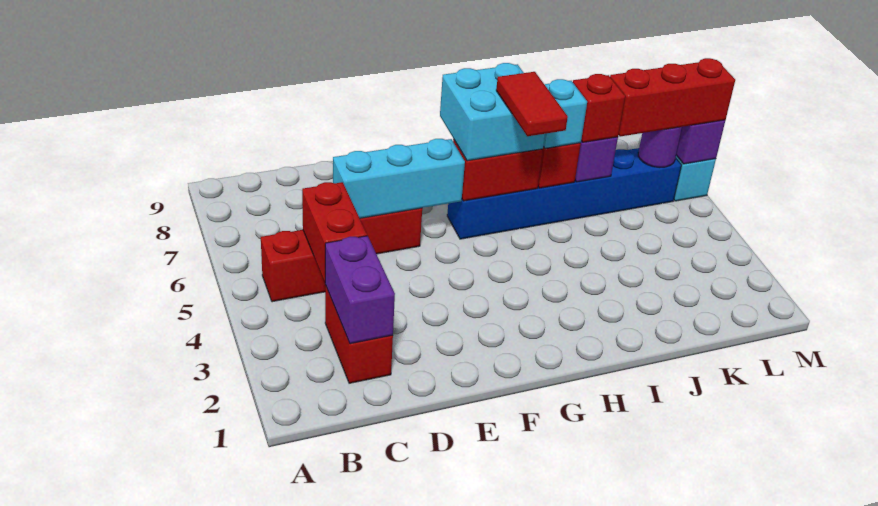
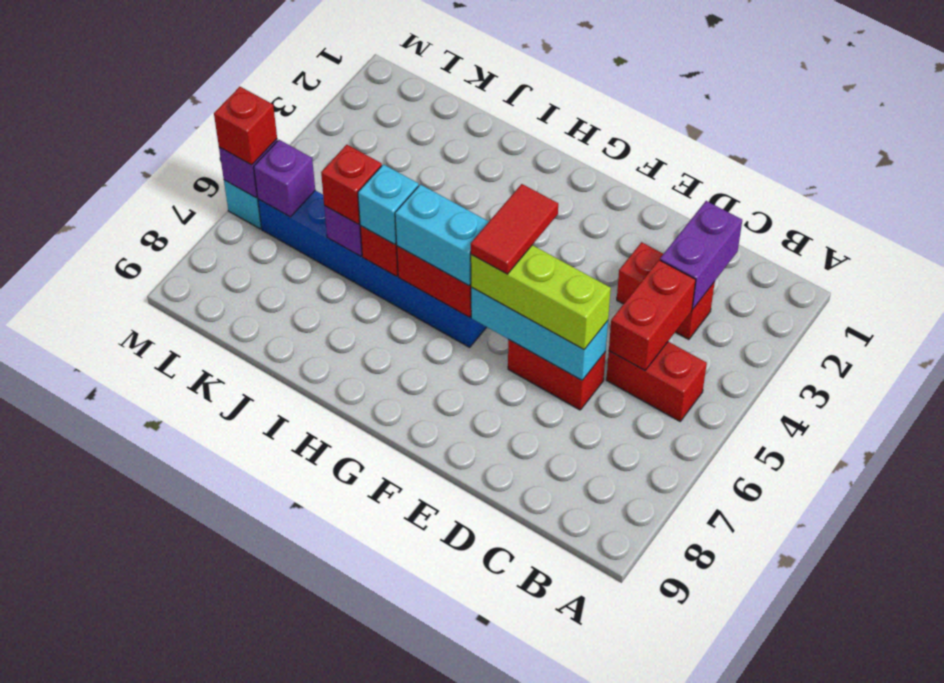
red 1x2 brick [325,285,393,383] -> red 1x2 brick turned to [617,242,715,340]
none -> lime 1x3 brick [471,245,611,349]
cyan 2x2 brick [440,63,545,161] -> cyan 1x2 brick [395,184,489,286]
red 1x2 tile [496,72,568,136] -> red 1x2 tile moved to [471,184,558,274]
red 1x3 brick [610,58,735,137] -> red 1x1 brick [214,87,277,165]
purple 1x1 round brick [638,127,682,167] -> purple 1x1 brick [254,140,315,217]

